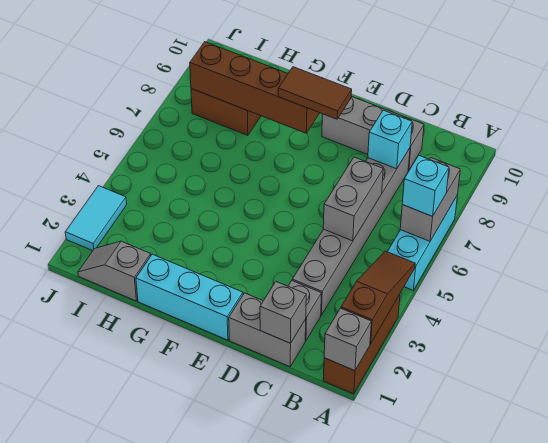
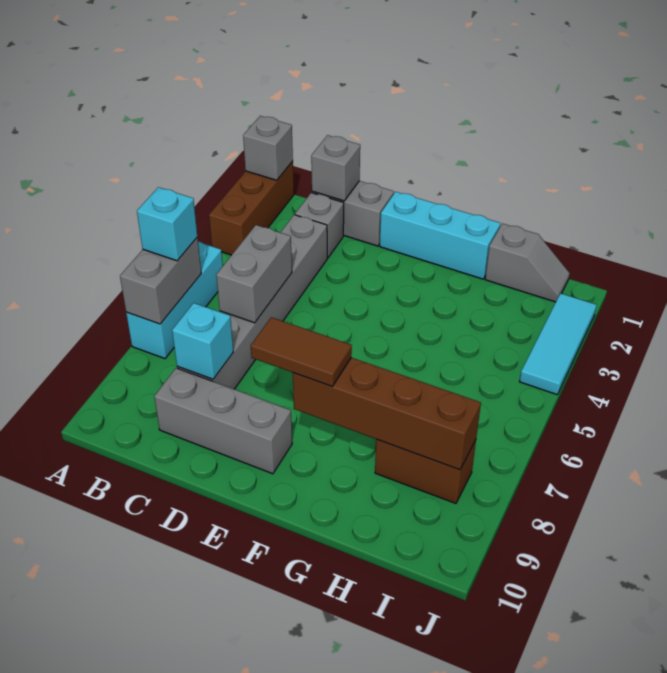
brown 1x3 slope [341,251,415,344] -> none
cyan 1x2 tile [65,186,127,251] -> cyan 1x3 tile [520,293,597,394]

